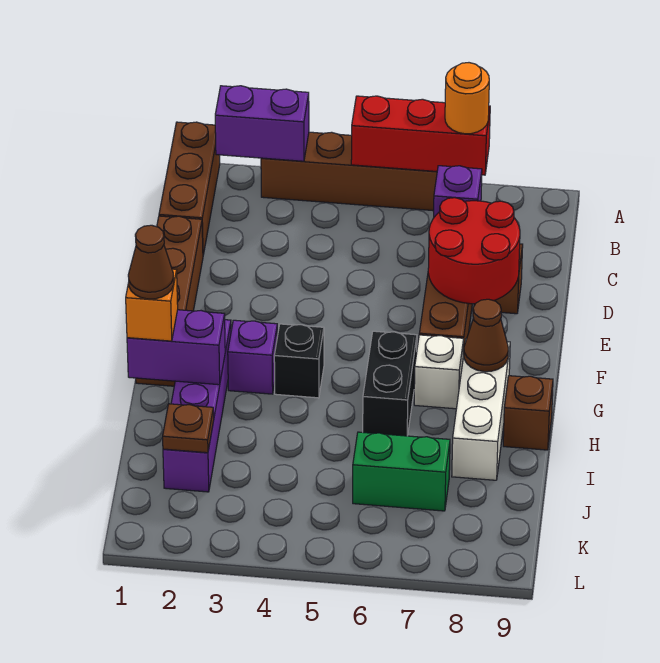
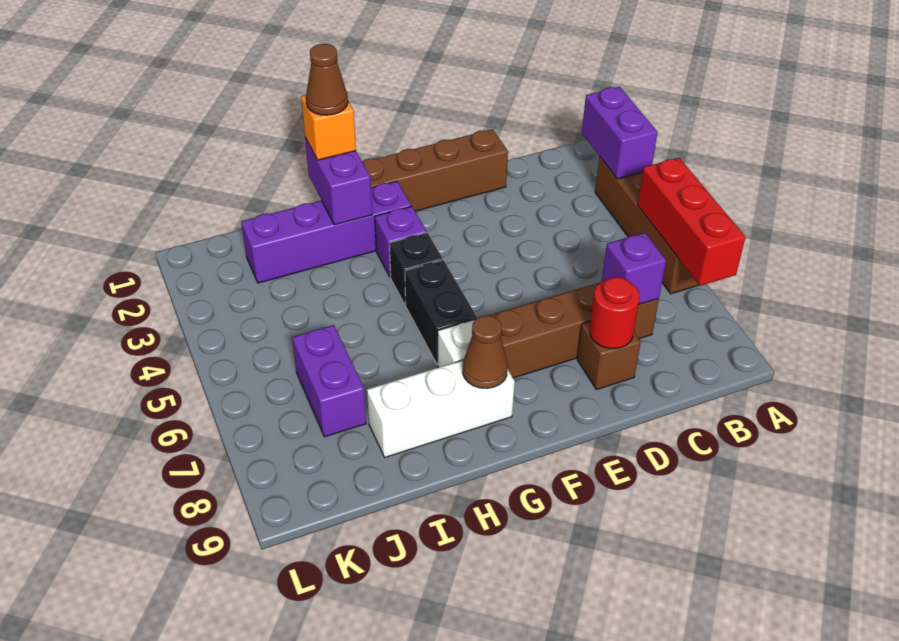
brown 1x3 brick [159,122,220,255] -> none
orange 1x1 round brick [445,63,489,134] -> none
red 2x2 round brick [428,198,520,304] -> red 1x1 round brick [590,277,639,349]
black 1x2 brick [363,331,417,436] -> black 1x2 brick turned to [405,260,477,365]
brown 1x1 brick [503,376,553,450] -> none
brown 1x1 plate [163,404,214,453] -> none
green 1x2 brick [353,432,450,511] -> purple 1x2 brick [292,325,366,437]

